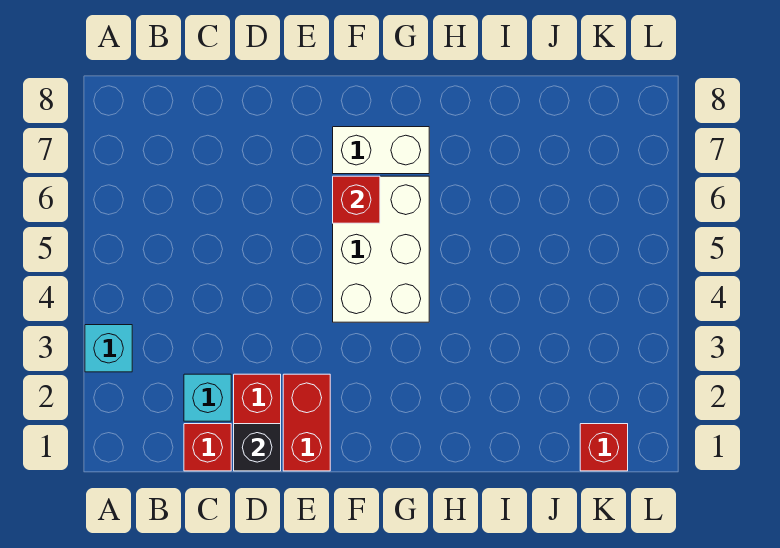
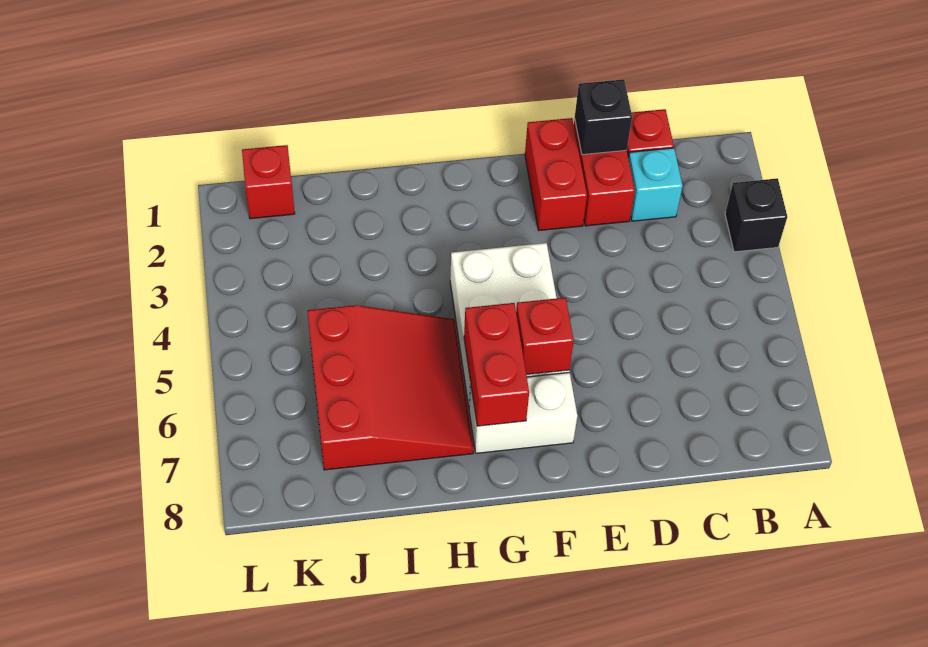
cyan 1x1 brick [85,325,132,372] -> black 1x1 brick [725,178,787,252]
none -> red 1x2 brick [464,303,529,426]
none -> red 3x3 slope [307,305,473,470]

